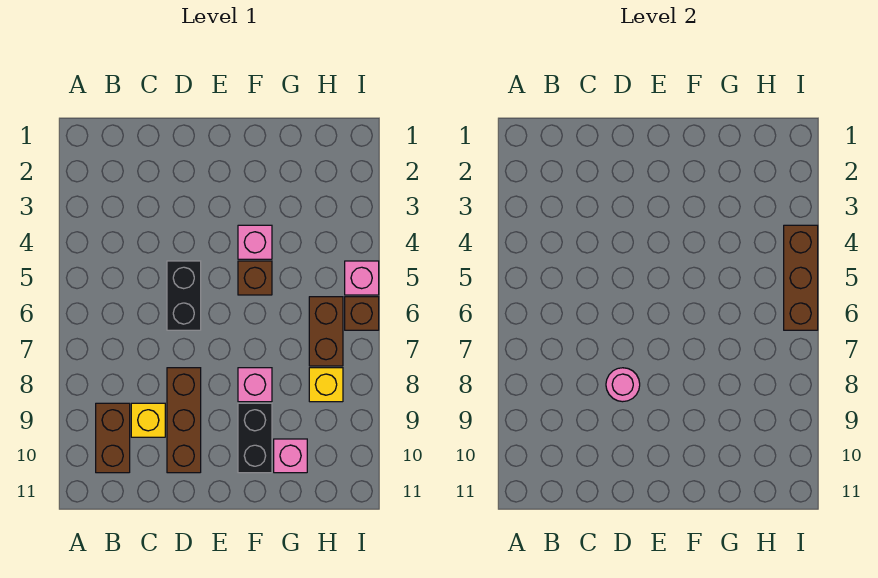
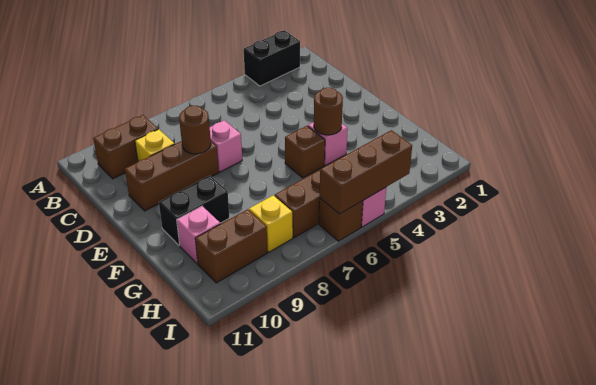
black 1x2 brick [167,261,201,330] -> black 1x2 brick moved to [244,30,300,86]
pink 1x1 round brick [606,368,640,402] -> brown 1x1 round brick [179,106,211,154]
none -> brown 1x1 round brick [314,88,343,135]
pink 1x1 brick [238,368,272,402] -> pink 1x1 brick moved to [210,120,242,172]
none -> brown 1x2 brick [195,209,267,283]

